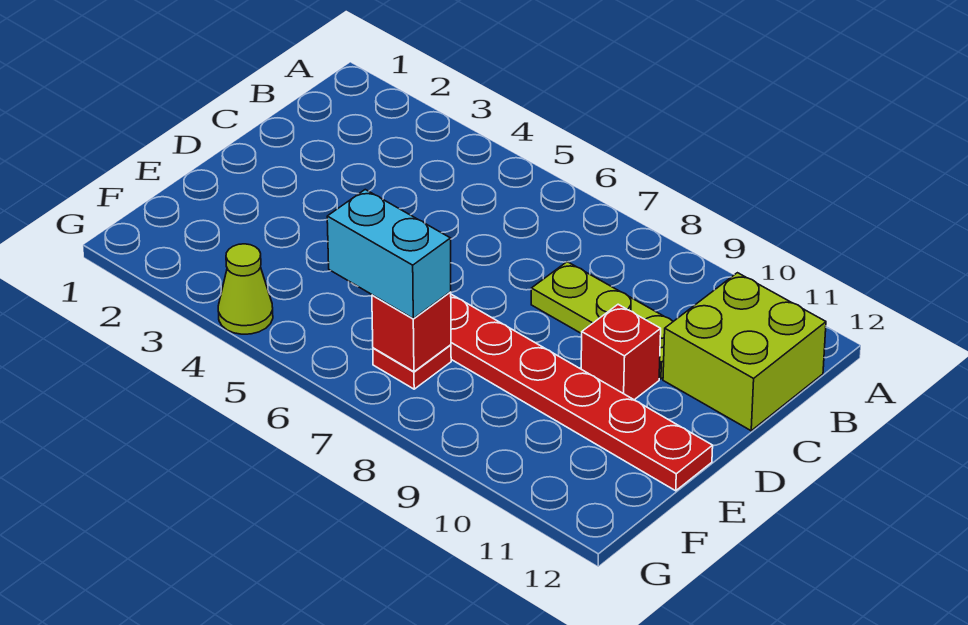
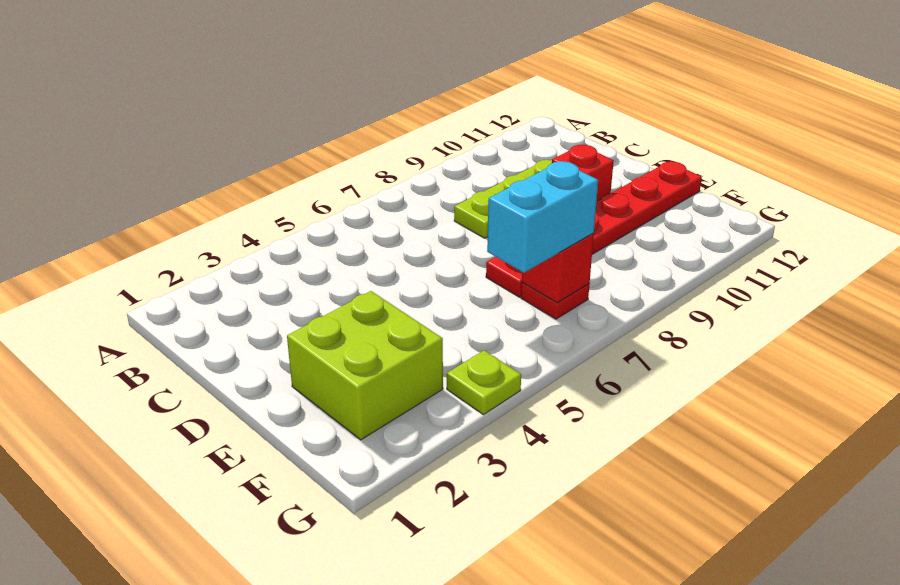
lime 2x2 brick [663,273,826,431] -> lime 2x2 brick moved to [287,291,443,440]
lime 1x1 cone [218,244,273,334] -> lime 1x1 plate [447,350,521,415]

